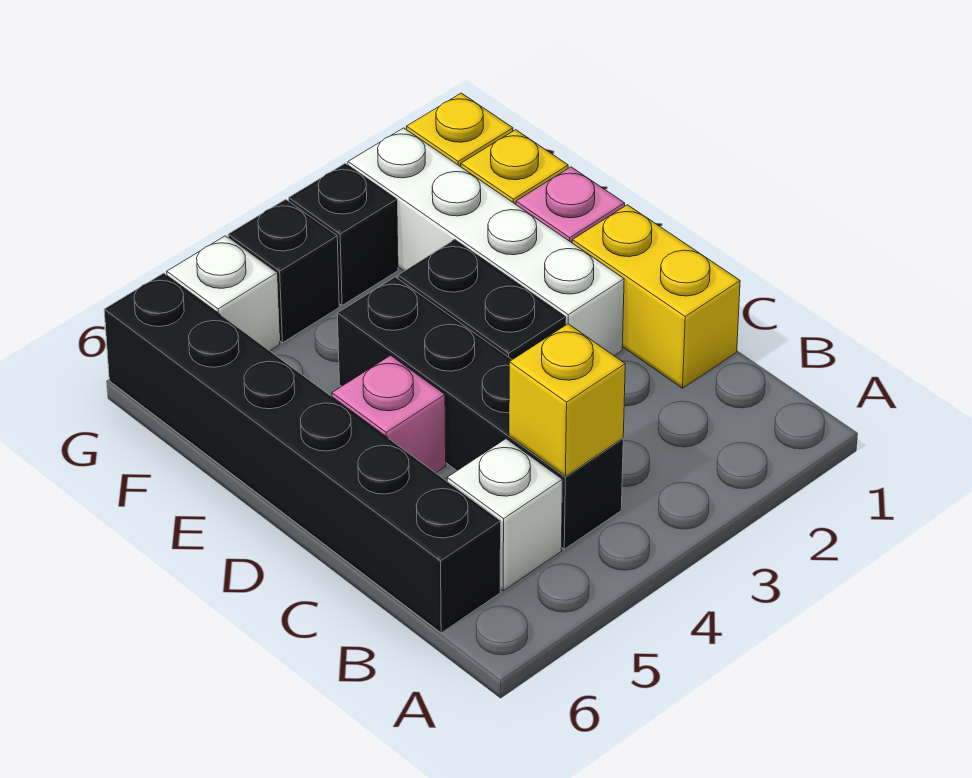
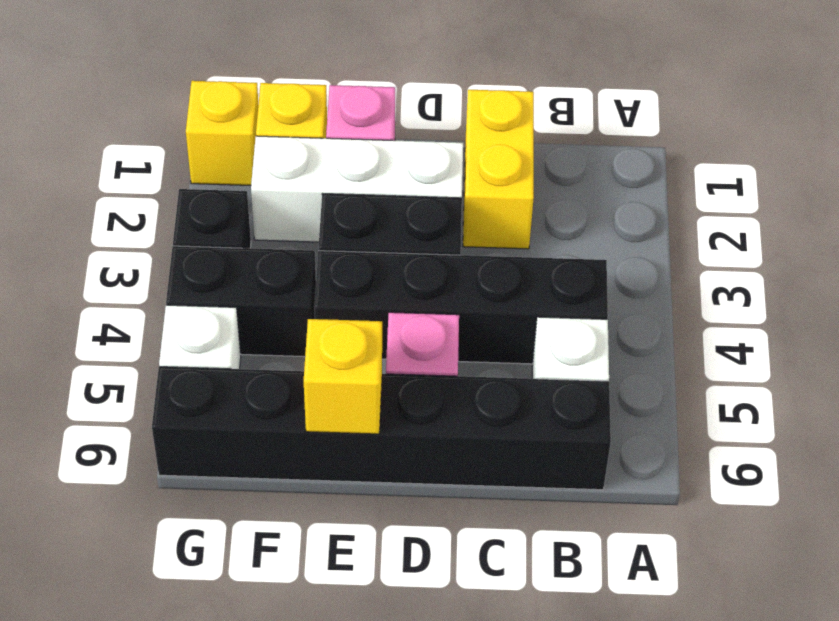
yellow 1x1 brick [509,324,625,476] -> yellow 1x1 brick moved to [304,319,382,434]
yellow 1x2 brick [572,205,740,388] -> yellow 1x2 brick turned to [463,90,534,249]
white 1x4 brick [348,128,624,356] -> white 1x3 brick [251,136,463,242]
black 1x1 brick [228,199,339,343] -> black 1x2 brick [166,246,316,357]

